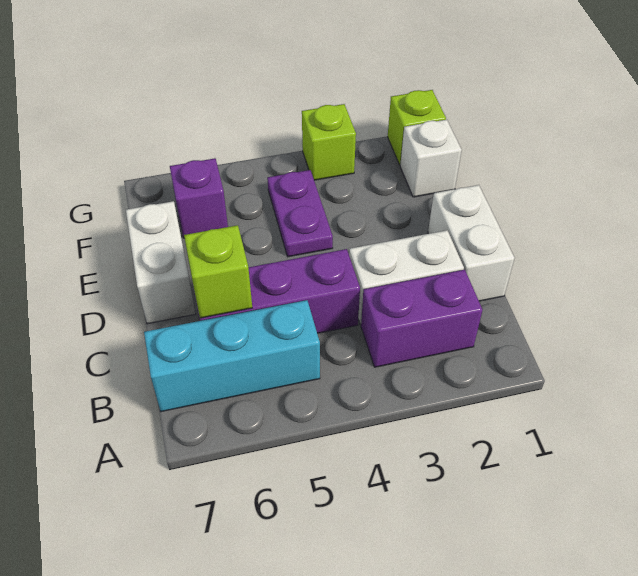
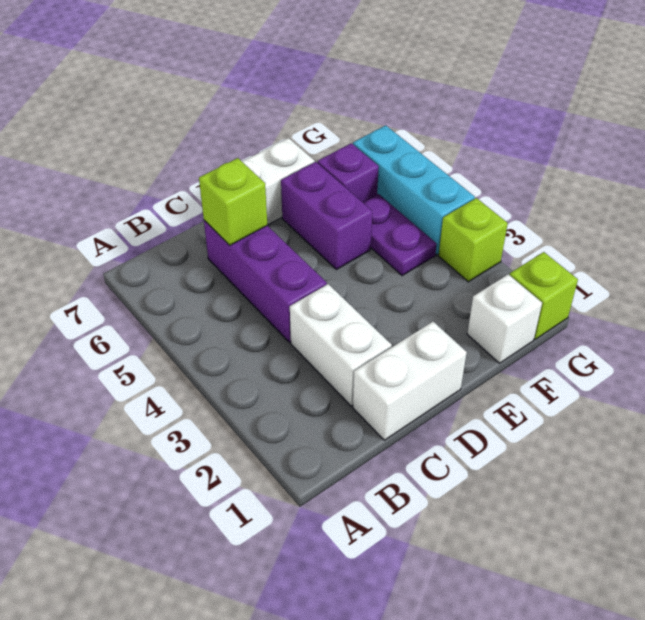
purple 1x2 brick [361,270,482,367] -> purple 1x2 brick moved to [281,162,372,269]
cyan 1x3 brick [144,300,320,412] -> cyan 1x3 brick moved to [353,125,475,255]
purple 1x2 plate [267,170,333,257] -> purple 1x2 plate turned to [363,194,437,276]

